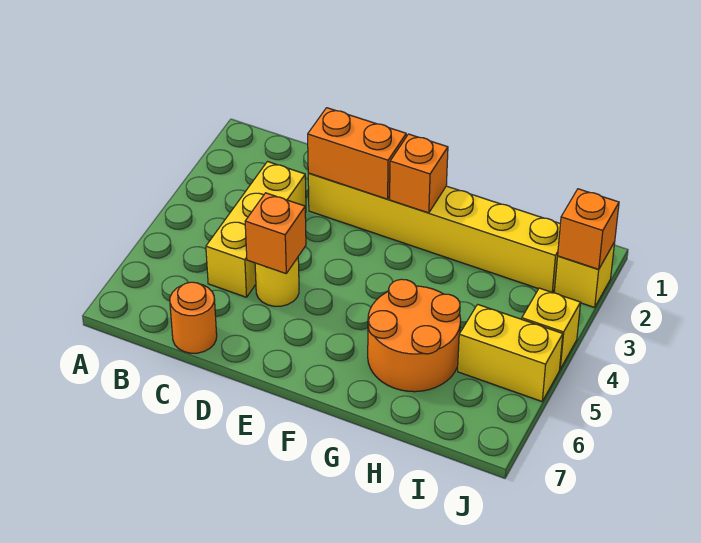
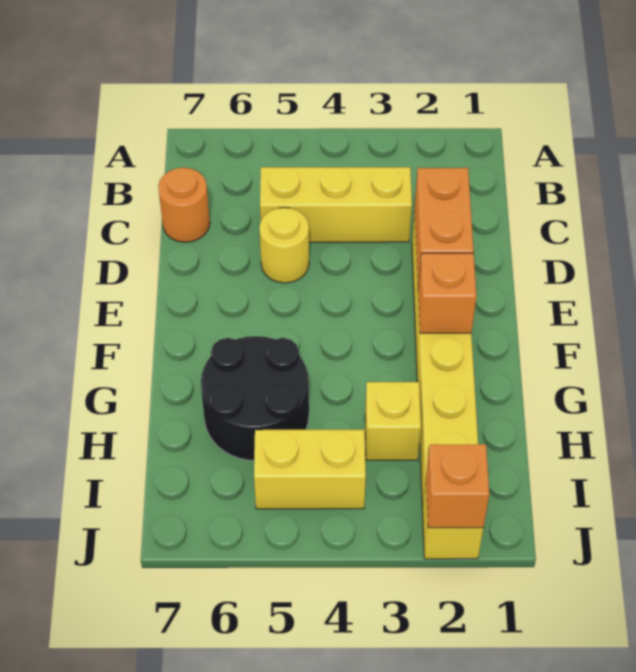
orange 1x1 brick [245,193,306,273] -> none
orange 2x2 round brick [368,279,461,392] -> black 2x2 round brick [201,336,309,460]
yellow 1x2 brick [458,304,563,401] -> yellow 1x2 brick turned to [254,430,366,509]
yellow 1x1 brick [522,288,581,369] -> yellow 1x1 brick moved to [365,382,421,460]

